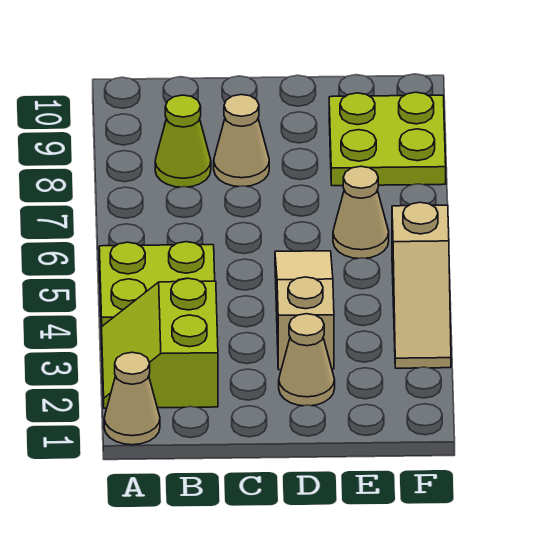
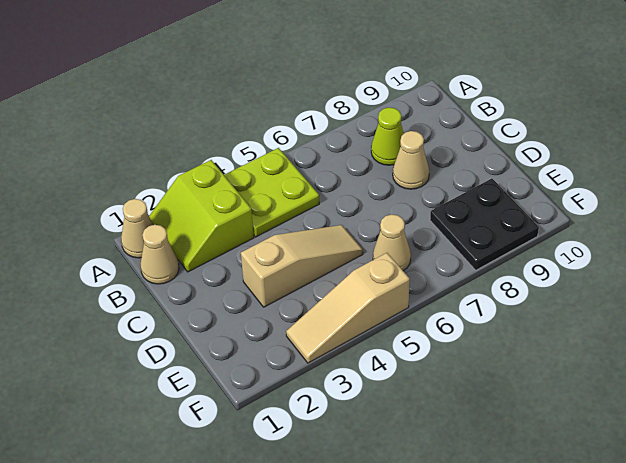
lime 2x2 slope [102,278,218,408] -> lime 2x2 slope turned to [149,160,254,272]
tan 1x1 cone [279,314,335,406] -> tan 1x1 cone moved to [141,225,179,284]
lime 2x2 plate [329,92,446,186] -> black 2x2 plate [430,179,539,270]

